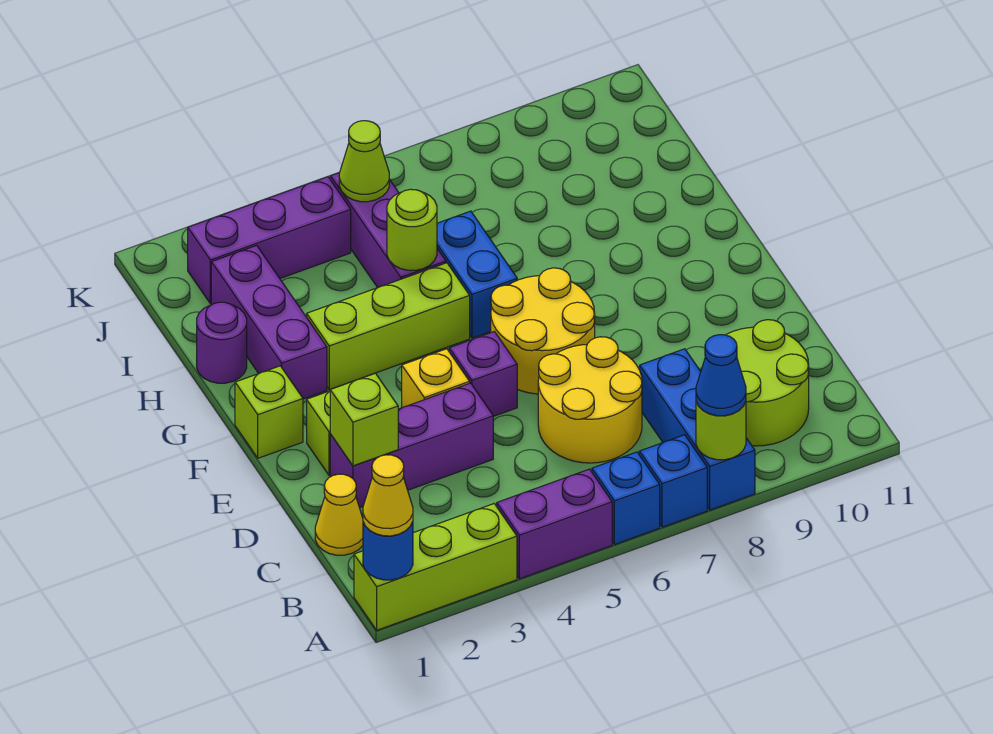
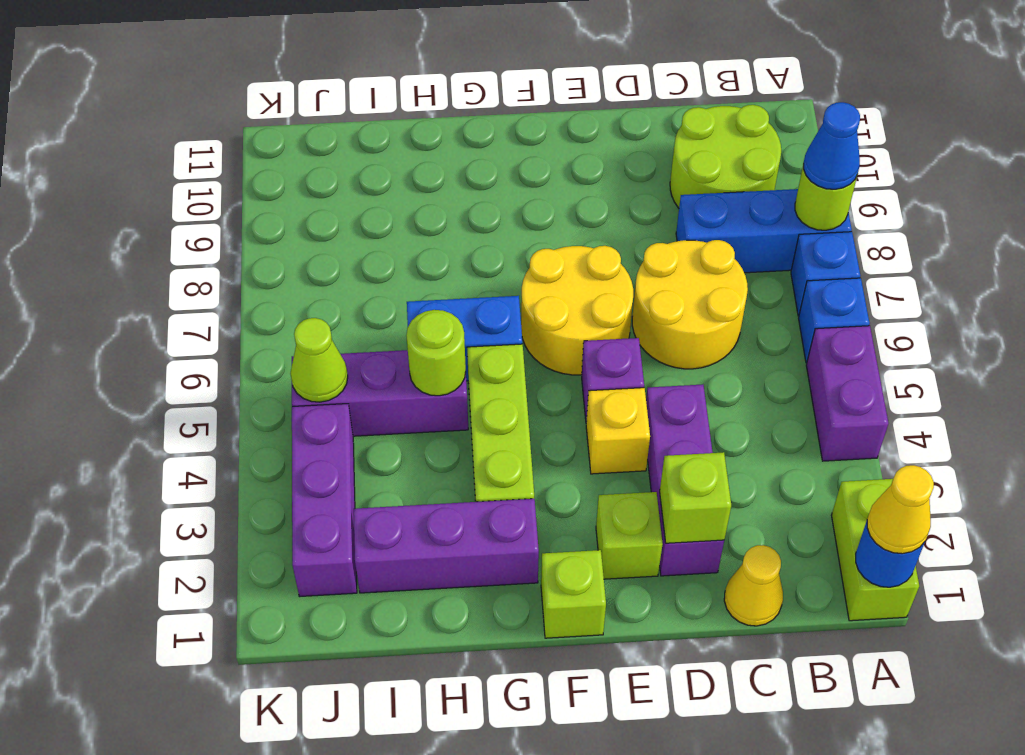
lime 1x3 brick [354,504,517,630] -> lime 1x2 brick [831,479,919,621]
purple 1x1 round brick [197,302,247,383] -> none

